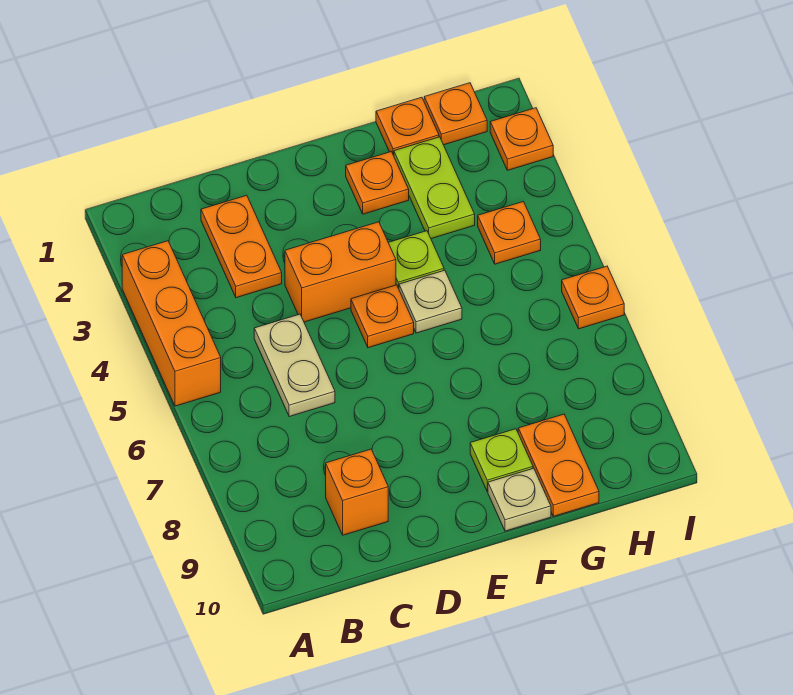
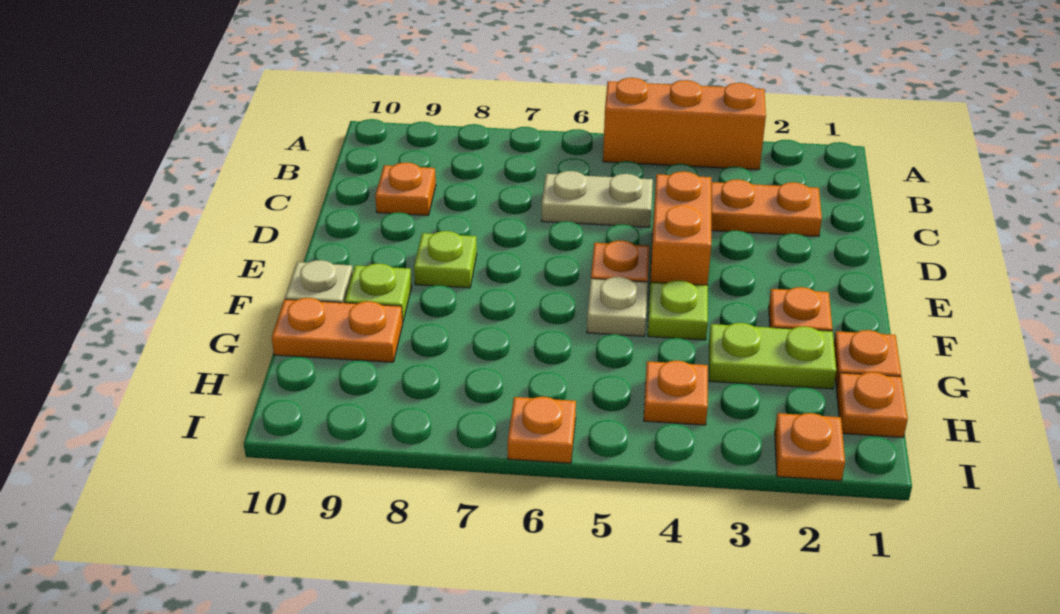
orange 1x1 brick [326,449,388,535] -> orange 1x1 plate [375,162,436,215]
none -> lime 1x1 plate [414,231,477,288]

